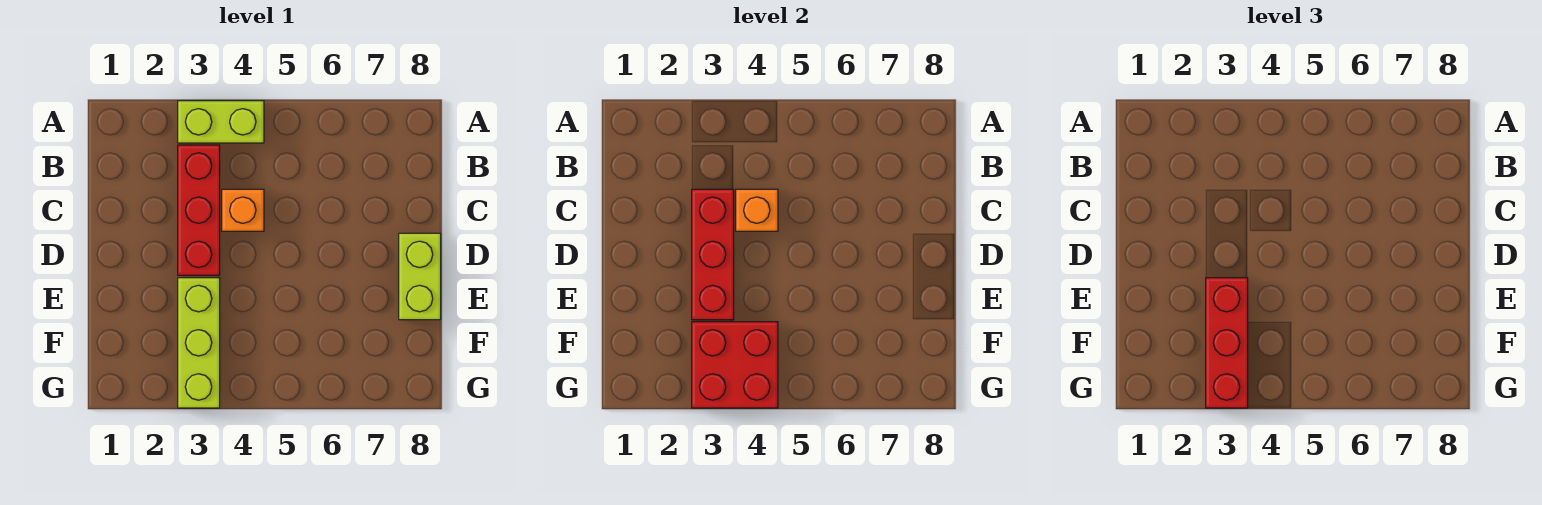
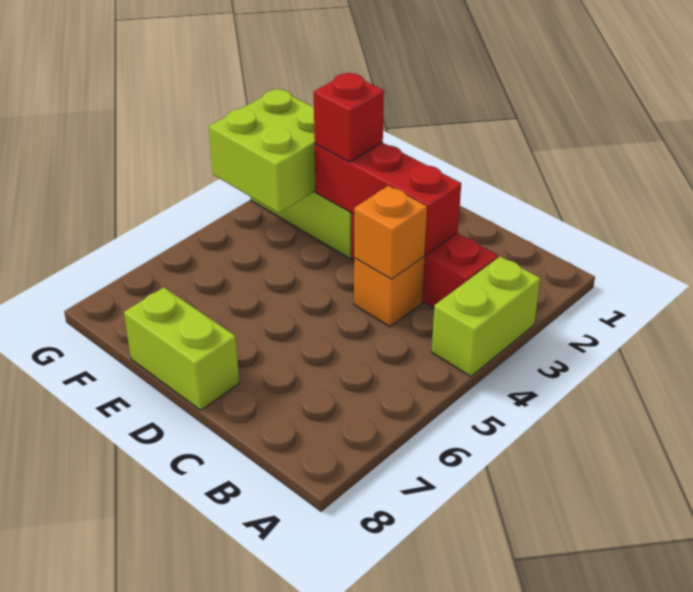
red 1x3 brick [1206,278,1248,408] -> red 1x1 brick [314,73,384,162]
red 2x2 brick [692,322,778,408] -> lime 2x2 brick [209,89,316,213]

